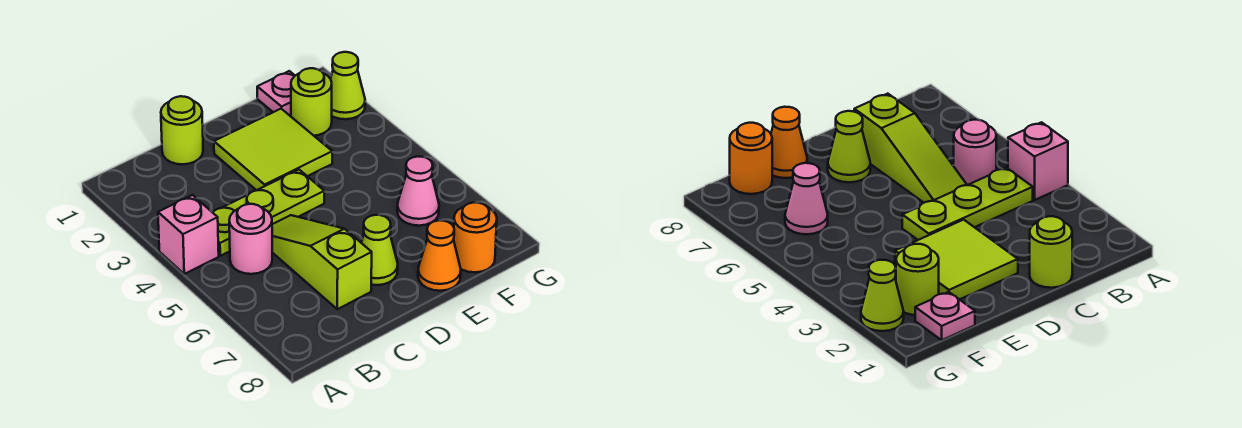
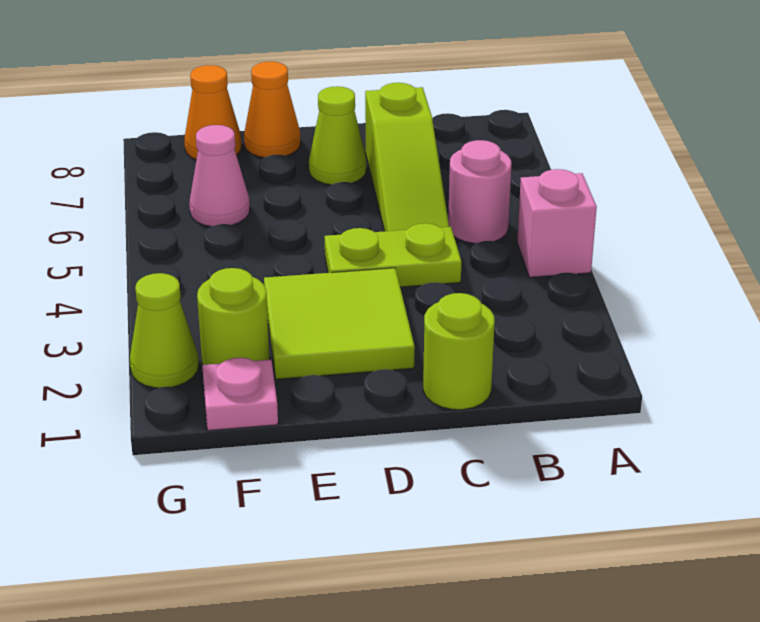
lime 1x3 plate [213,170,324,256] -> lime 1x2 plate [325,223,461,287]
orange 1x1 round brick [454,202,497,272] -> orange 1x1 cone [184,65,242,160]

